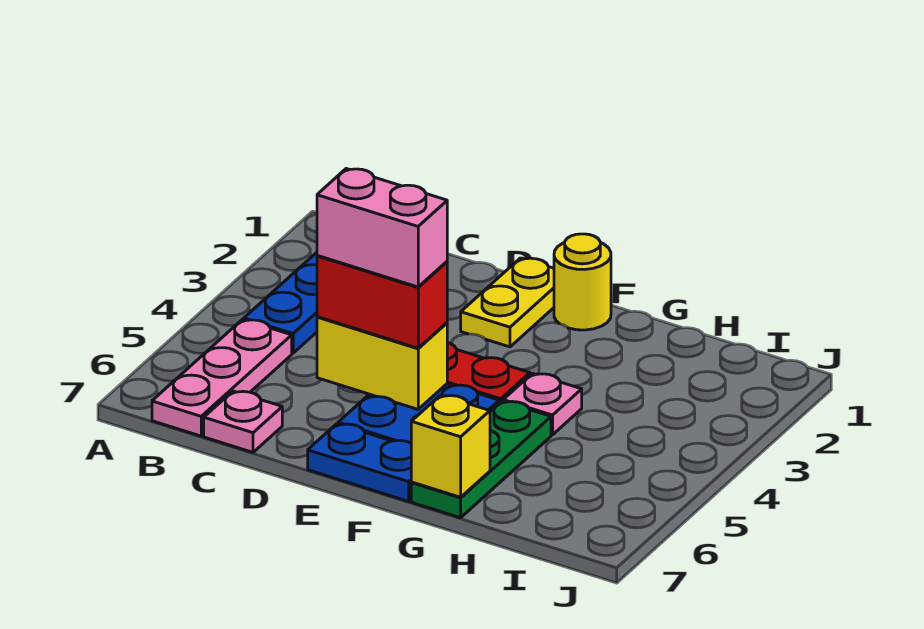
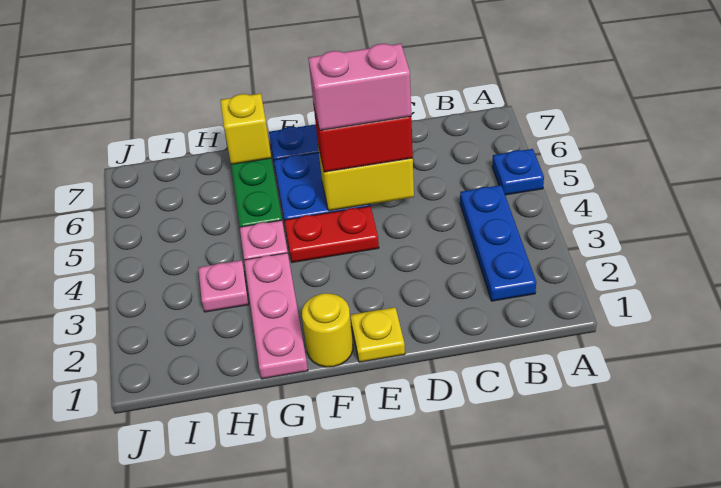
none -> blue 1x1 plate [492,149,544,195]
pink 1x3 plate [152,320,292,436] -> pink 1x3 plate moved to [244,253,308,379]
pink 1x1 plate [204,391,282,452] -> pink 1x1 plate moved to [198,260,249,312]
yellow 1x2 plate [461,258,554,347] -> yellow 1x1 plate [350,307,405,362]

